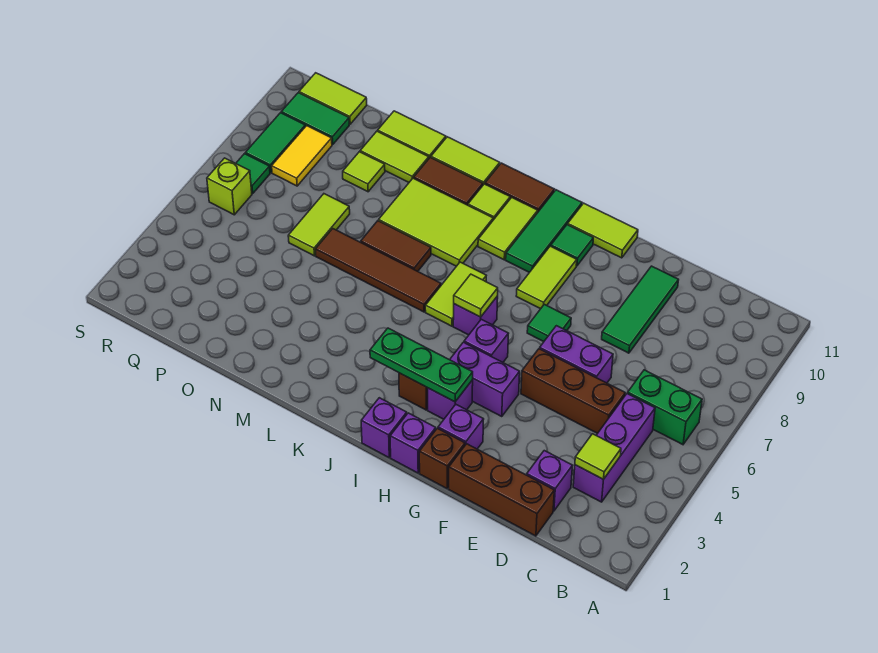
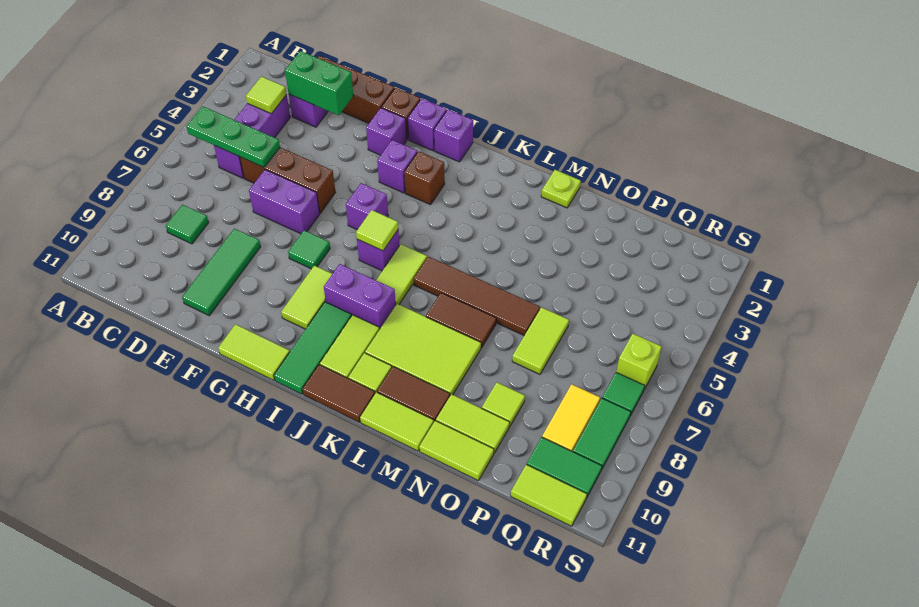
green 1x2 brick [628,370,702,445] -> green 1x2 brick moved to [285,51,353,115]
purple 1x2 brick [450,342,520,417] -> purple 1x2 brick moved to [324,264,396,328]
green 1x3 plate [370,328,473,402] -> green 1x3 plate moved to [186,106,280,167]
green 1x1 tile [551,225,593,266] -> green 1x1 tile moved to [166,205,209,244]
none -> lime 1x1 plate [541,170,581,208]

